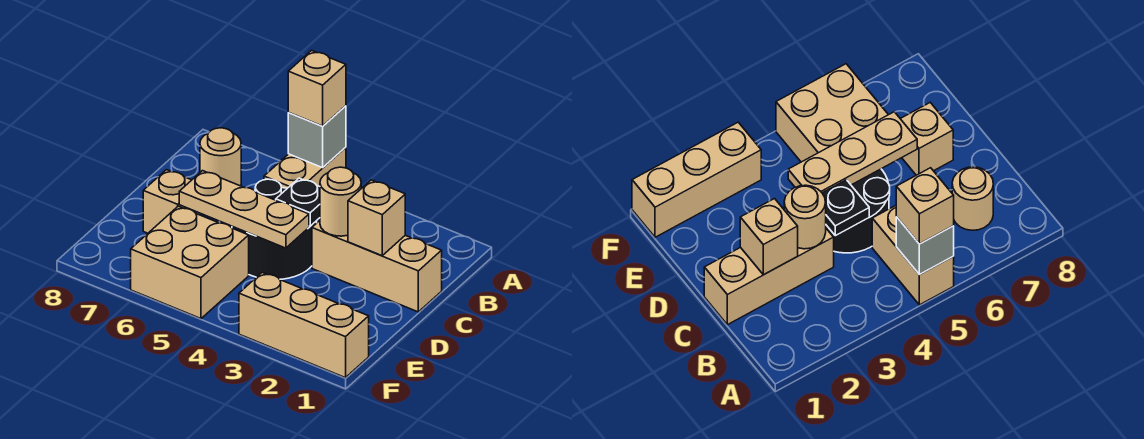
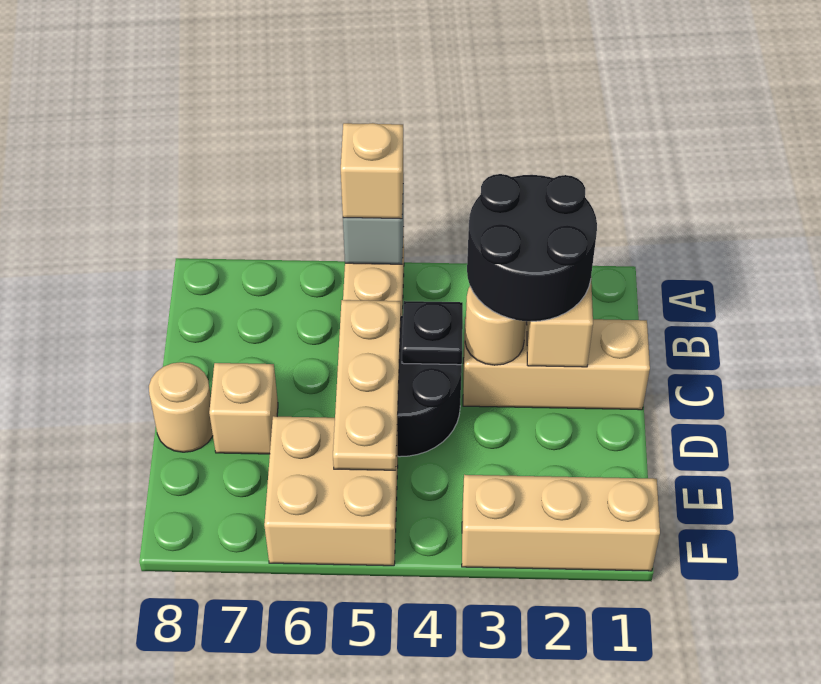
none -> black 2x2 round brick [467,174,597,321]
tan 1x1 round brick [200,128,241,186] -> tan 1x1 round brick moved to [149,362,213,452]
tan 1x3 plate [179,171,309,248] -> tan 1x3 plate turned to [333,300,401,470]

